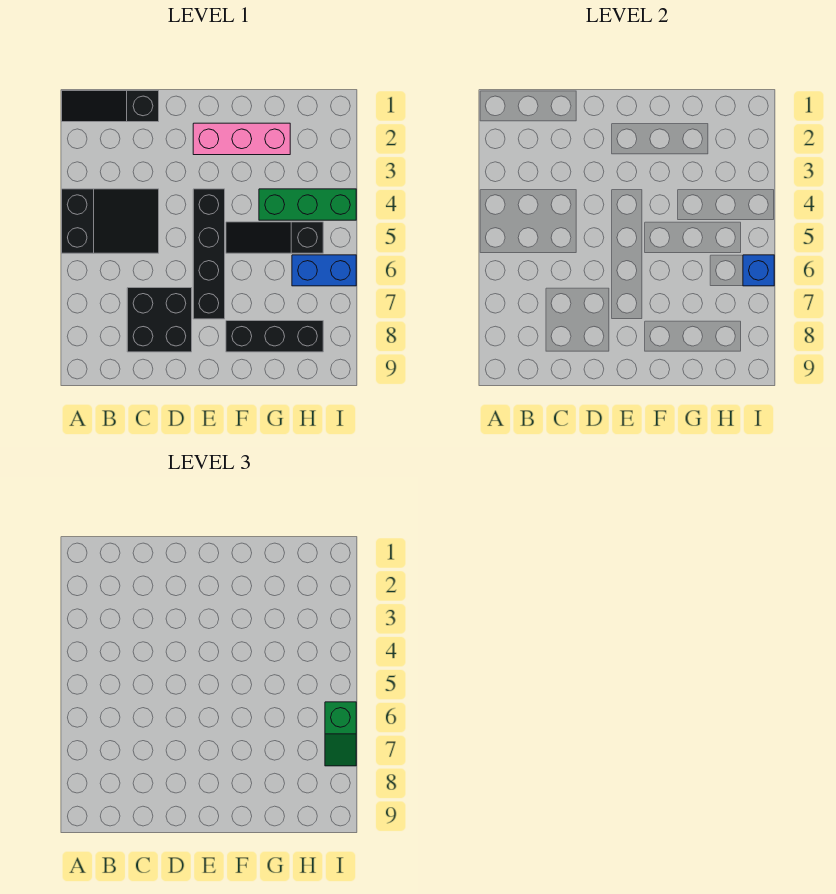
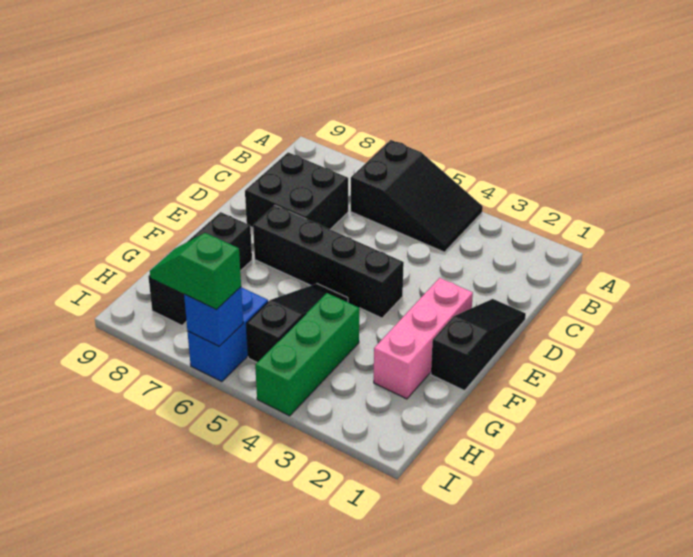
black 1x3 slope [62,90,159,122] -> black 1x3 slope moved to [431,299,526,390]
black 2x3 slope [62,189,159,253] -> black 2x3 slope turned to [351,140,483,252]

